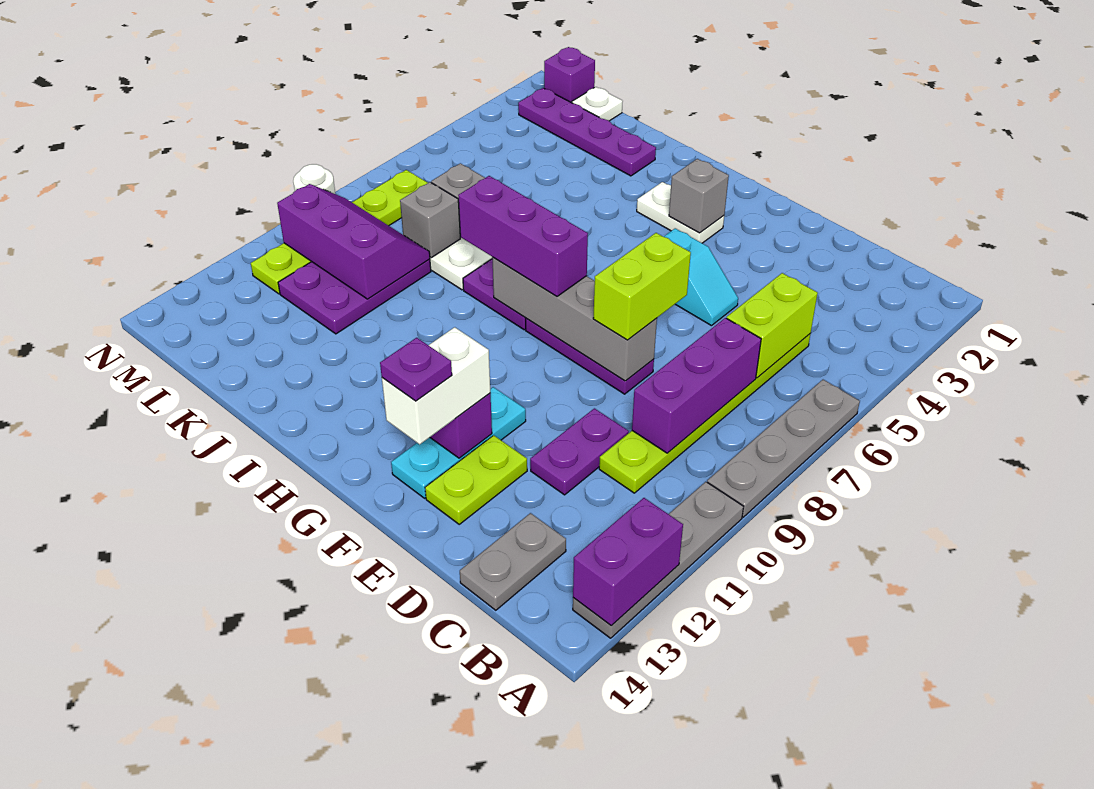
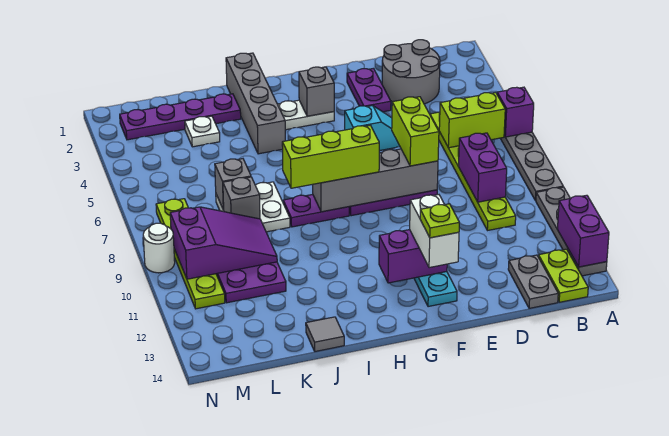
none -> grey 2x2 round brick [382,40,440,104]
lime 1x2 brick [727,273,818,378] -> lime 1x2 brick turned to [439,92,505,148]
purple 1x3 brick [632,318,761,453] -> purple 1x2 brick [459,133,507,202]
purple 1x2 plate [530,408,629,495] -> purple 1x2 plate moved to [347,68,391,112]
lime 1x2 plate [425,435,527,524] -> lime 1x2 plate moved to [539,249,588,302]
purple 1x1 plate [380,338,452,401] -> lime 1x1 plate [420,204,459,238]
purple 1x3 brick [458,176,588,296] -> lime 1x3 brick [282,125,379,188]
none -> grey 1x4 brick [226,53,285,154]
none -> grey 1x1 tile [306,317,344,352]
purple 2x3 slope [277,184,430,299] -> purple 2x3 slope turned to [170,207,277,279]
white 1x1 plate [572,87,623,121] -> white 1x1 plate moved to [185,116,220,147]
purple 1x1 brick [544,47,595,103] -> purple 1x1 brick moved to [497,87,534,137]

